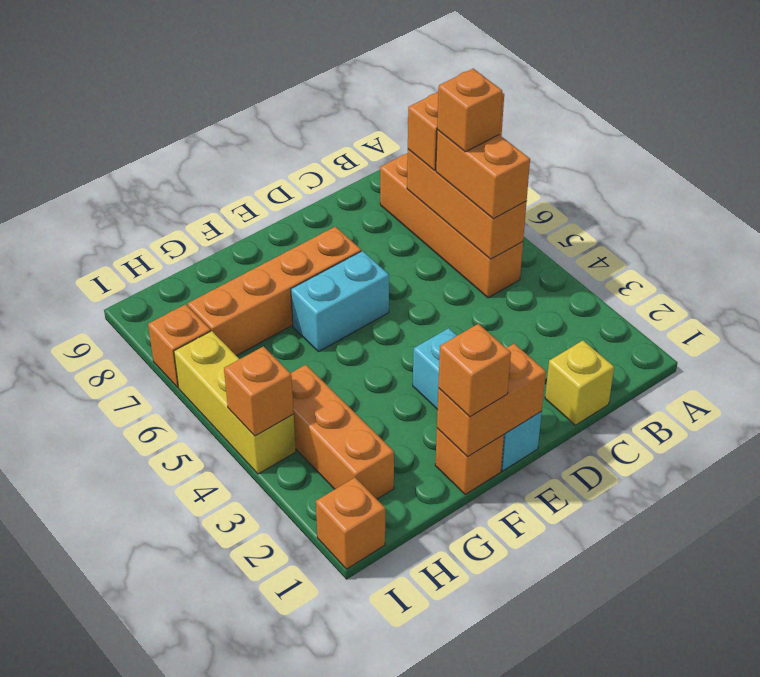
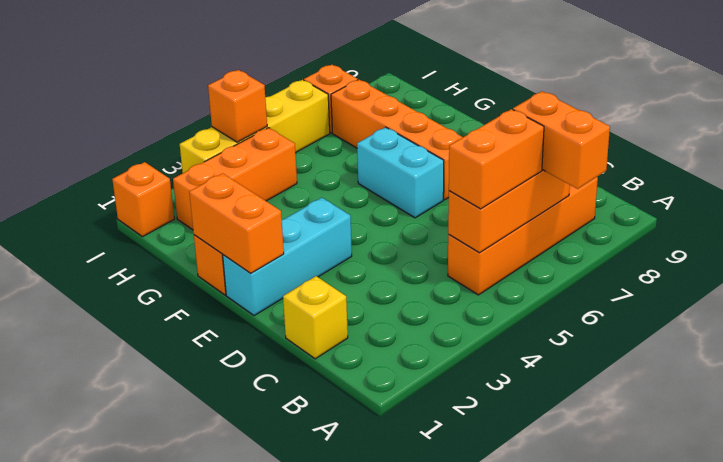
orange 1x1 brick [437,69,502,152] -> none
orange 1x1 brick [438,324,511,417] -> none
yellow 1x3 brick [174,331,296,474] -> yellow 1x4 brick [180,80,330,173]

